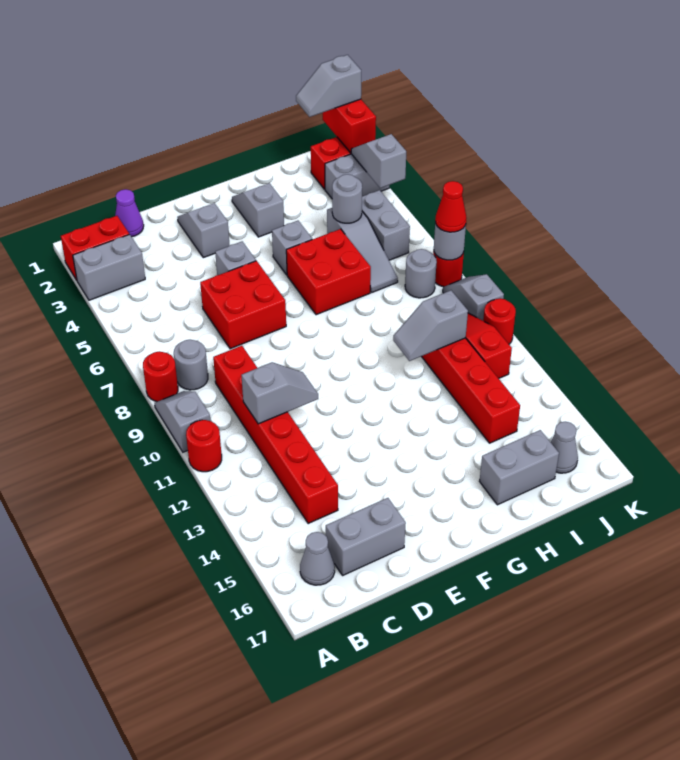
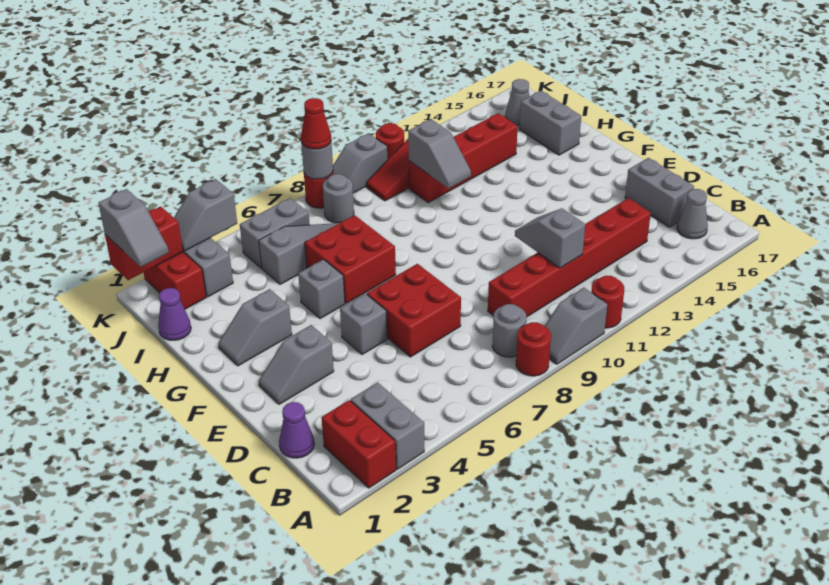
none -> purple 1x1 cone [158,288,191,340]
grey 1x1 round brick [332,174,362,223] -> none

